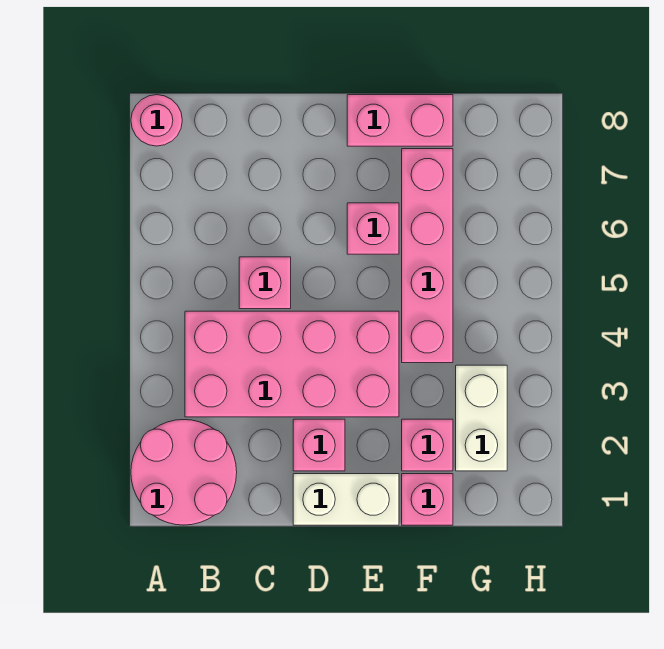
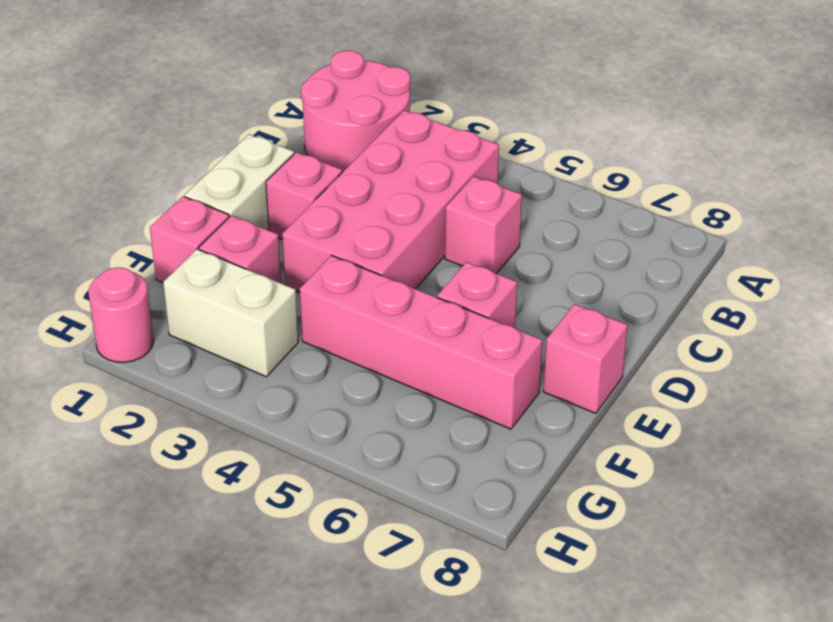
pink 1x1 round brick [131,95,182,146] -> pink 1x1 round brick moved to [88,268,154,362]
pink 1x2 brick [347,95,453,146] -> pink 1x1 brick [543,304,627,413]

